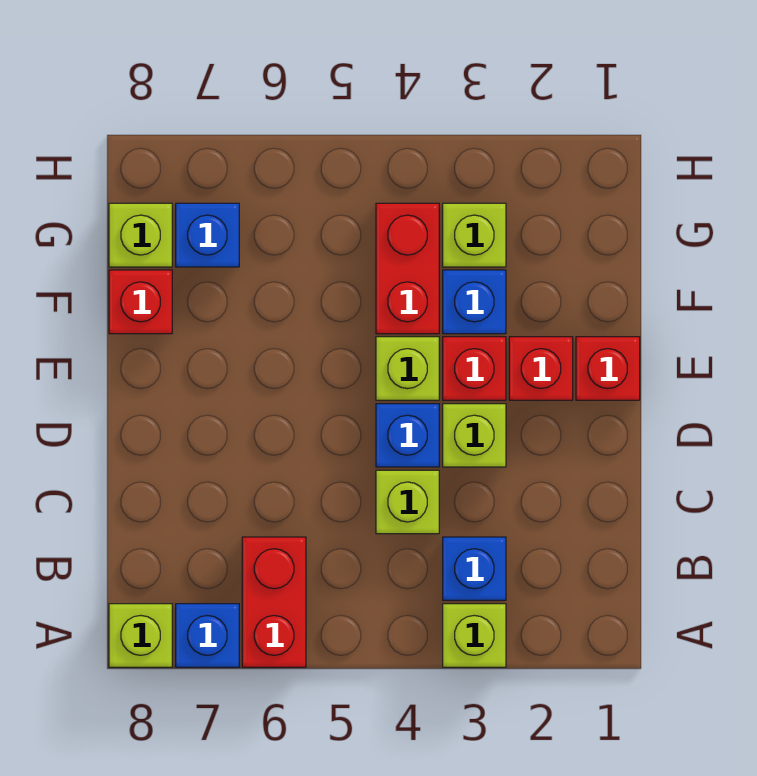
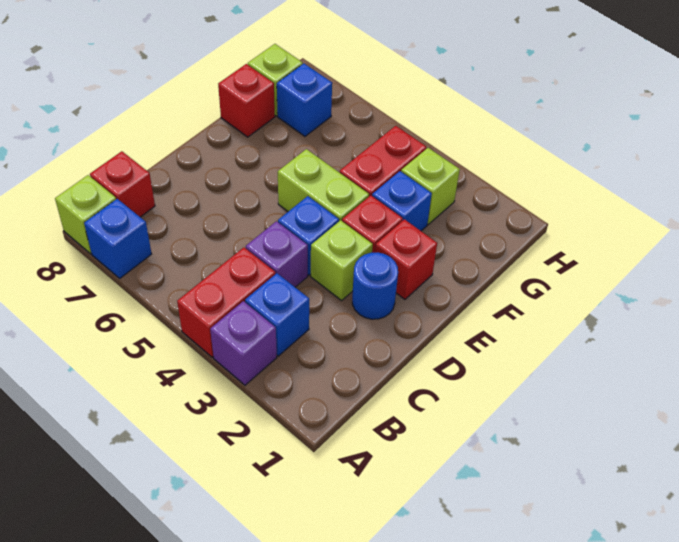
lime 1x1 brick [443,604,506,667] -> purple 1x1 brick [210,301,277,385]
red 1x2 brick [242,537,306,667] -> red 1x2 brick moved to [177,248,275,357]
lime 1x1 brick [376,470,439,534] -> purple 1x1 brick [246,221,308,287]
none -> blue 1x1 round brick [352,252,398,319]
red 1x1 brick [576,337,640,400] -> red 1x1 brick moved to [90,151,155,217]
lime 1x1 brick [376,337,439,400] -> lime 1x2 brick [278,149,369,221]

